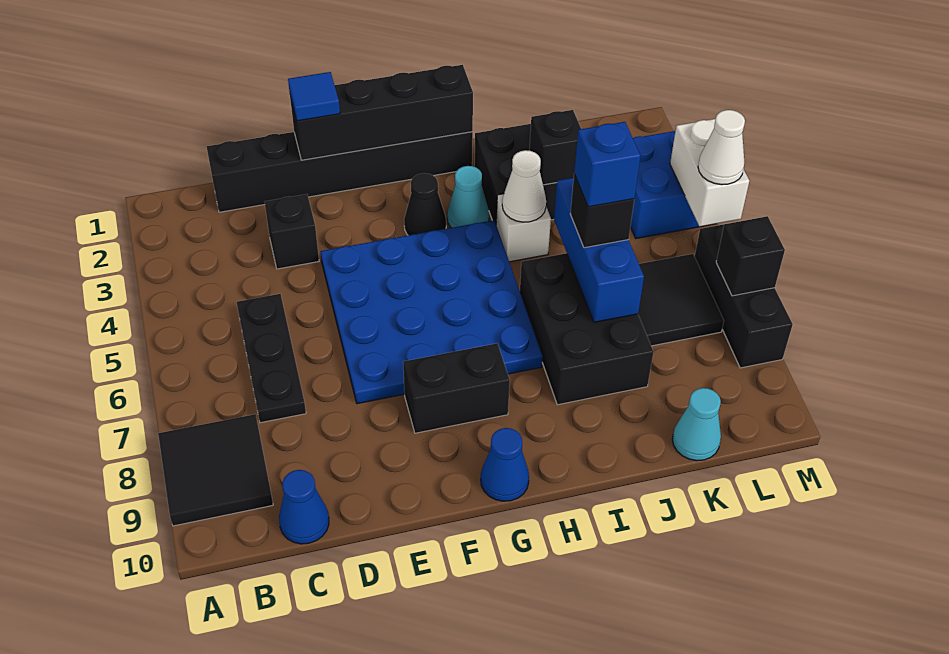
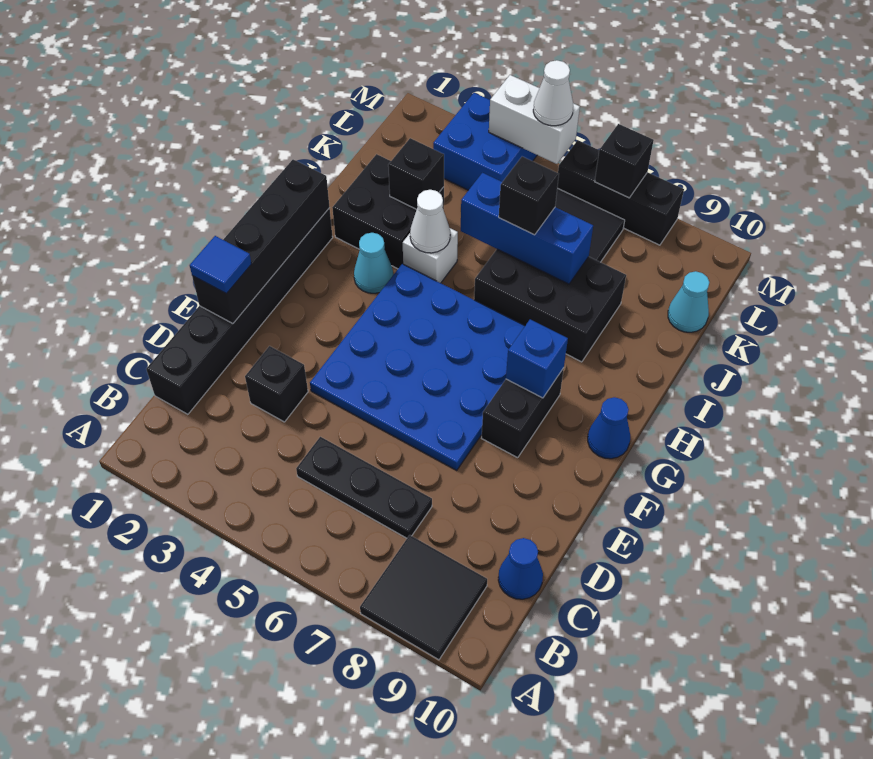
black 1x1 cone [404,173,446,235] -> none
blue 1x1 brick [574,122,640,207] -> blue 1x1 brick moved to [506,319,568,398]

